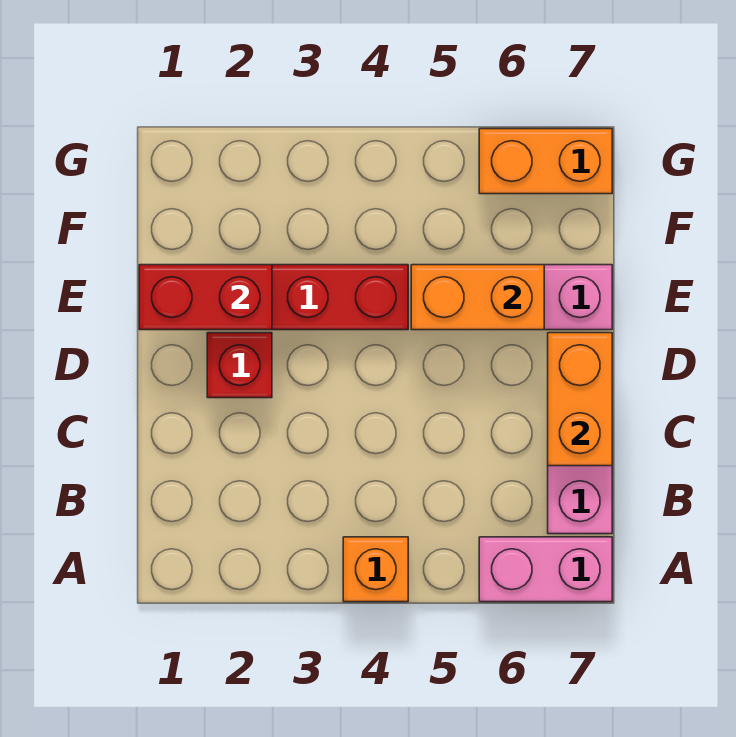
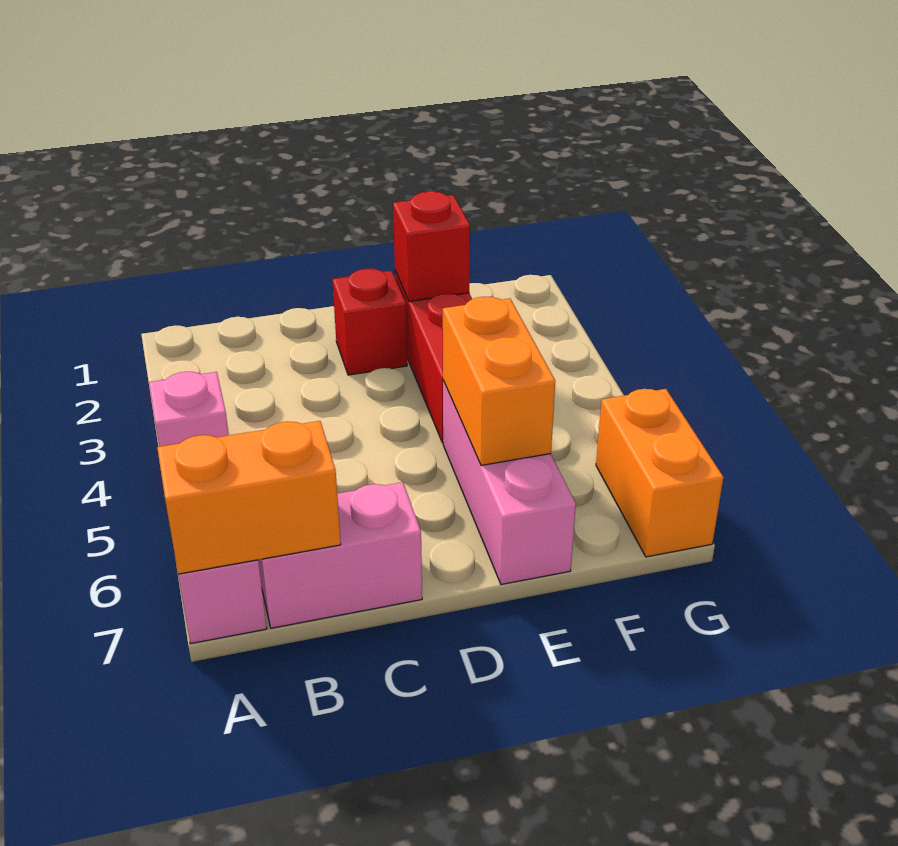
orange 1x1 brick [343,537,408,602] -> pink 1x1 brick [149,372,229,447]
orange 1x2 brick [548,333,612,466] -> orange 1x2 brick moved to [157,421,341,574]
red 1x2 brick [139,265,272,330] -> red 1x1 brick [393,191,470,301]

